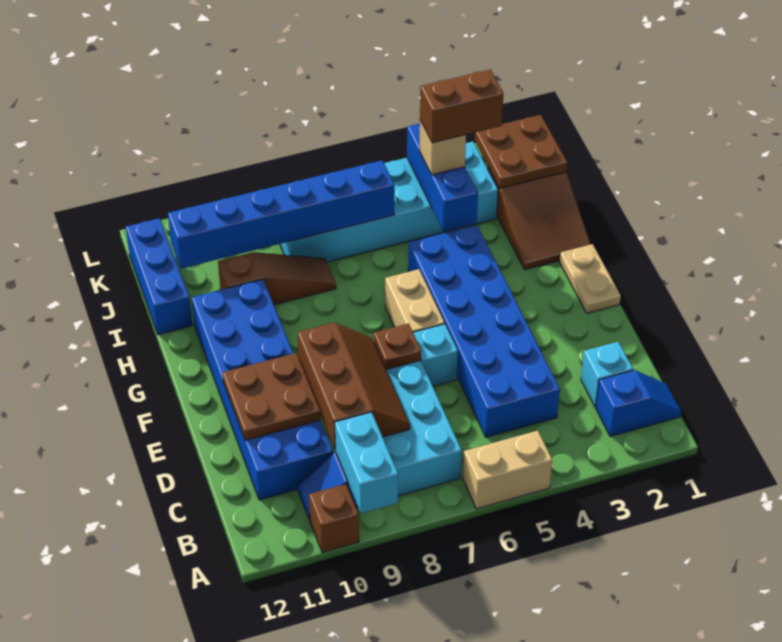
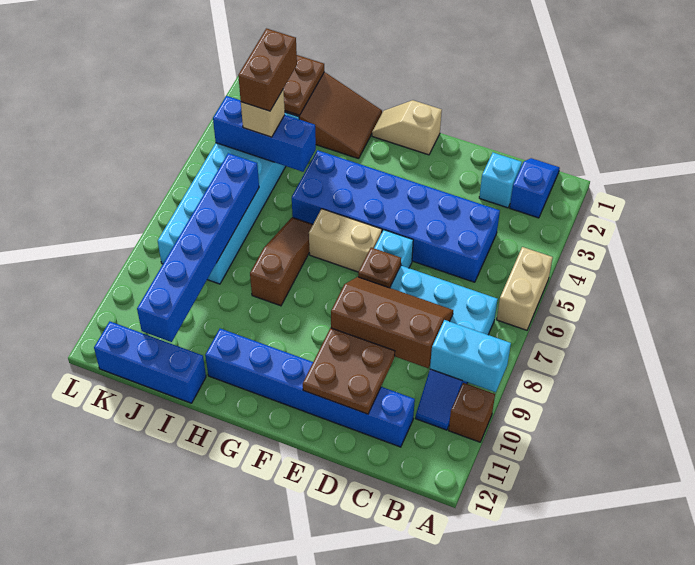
blue 2x6 brick [192,279,333,500] -> blue 1x6 brick [205,329,415,447]
tan 1x2 plate [559,244,621,313] -> tan 1x2 slope [372,100,442,155]
brown 1x3 slope [218,252,336,305] -> brown 1x3 slope moved to [250,217,313,306]

